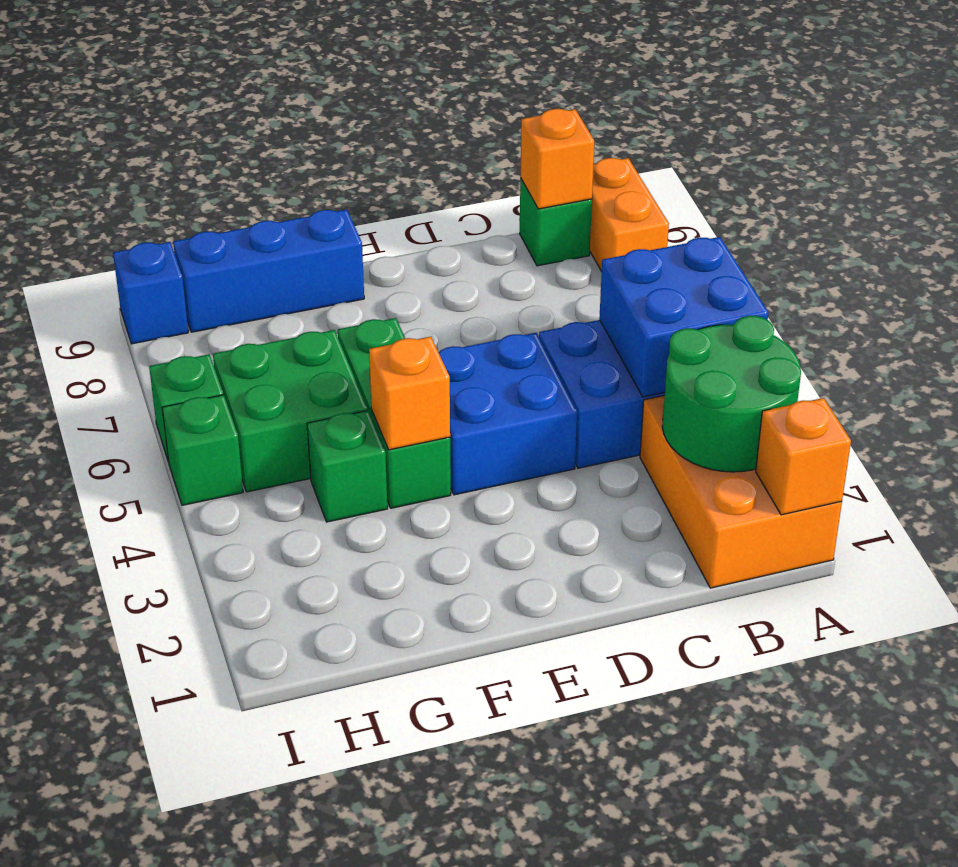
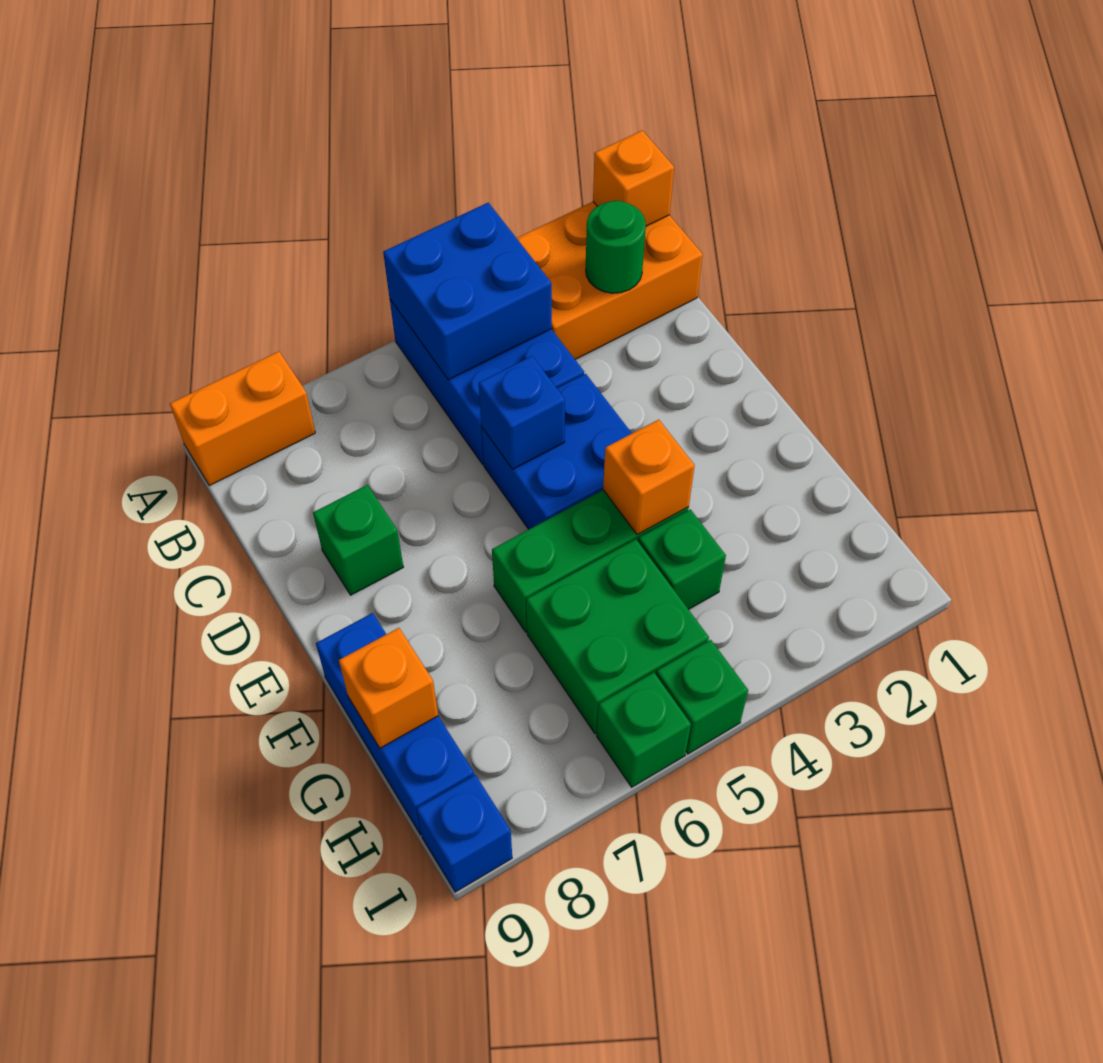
green 2x2 round brick [662,316,801,472] -> green 1x1 round brick [586,201,646,293]
green 1x1 brick [520,178,592,266] -> green 1x1 brick moved to [313,485,403,595]
orange 1x1 brick [520,109,594,209] -> orange 1x1 brick moved to [339,628,438,748]
none -> blue 1x1 brick [479,356,565,469]

